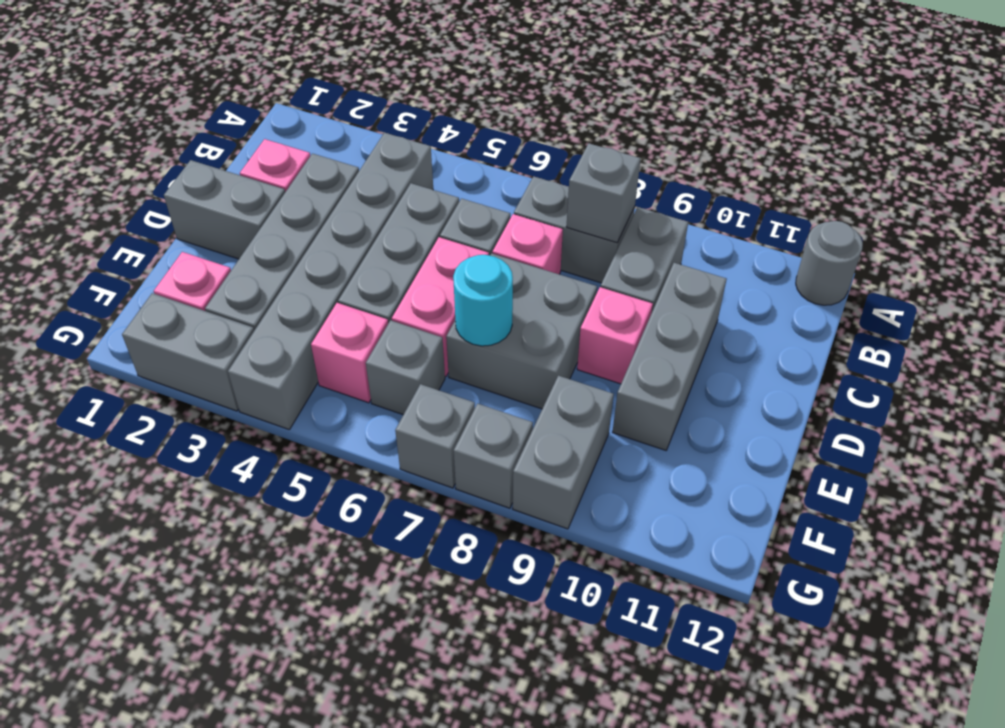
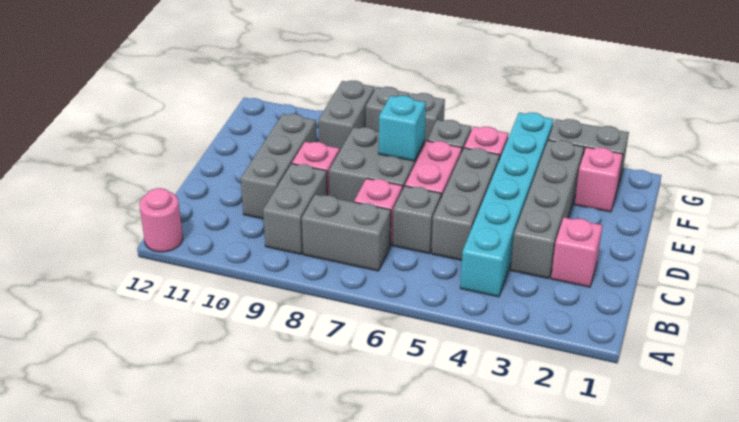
grey 1x1 round brick [796,221,863,305] -> pink 1x1 round brick [139,188,183,252]
grey 1x6 brick [228,133,433,429] -> cyan 1x6 brick [460,113,554,297]
grey 1x1 brick [566,143,641,243] -> none
grey 1x2 brick [164,160,285,259] -> none
cyan 1x1 round brick [453,255,513,346] -> cyan 1x1 brick [379,96,426,161]

